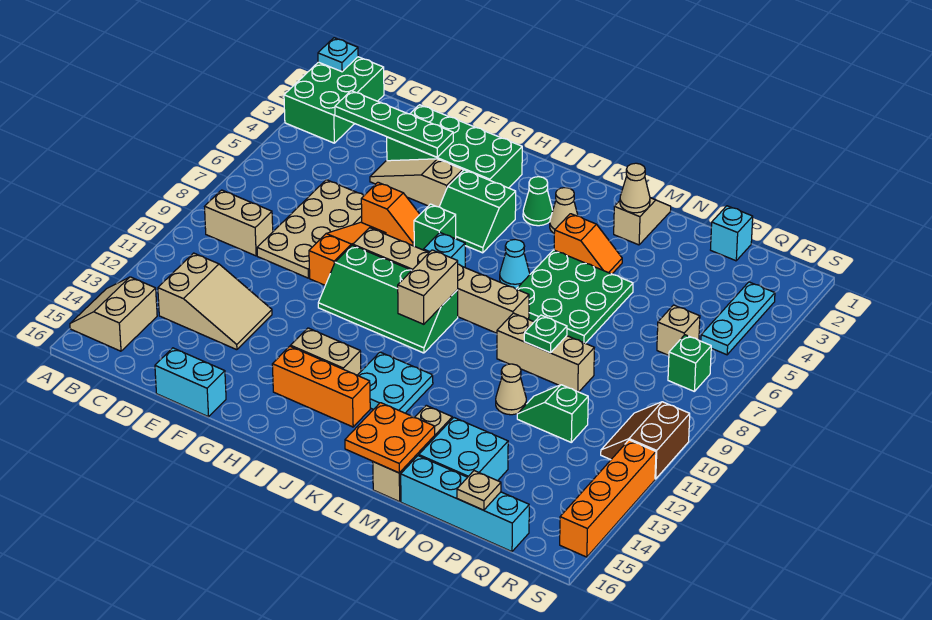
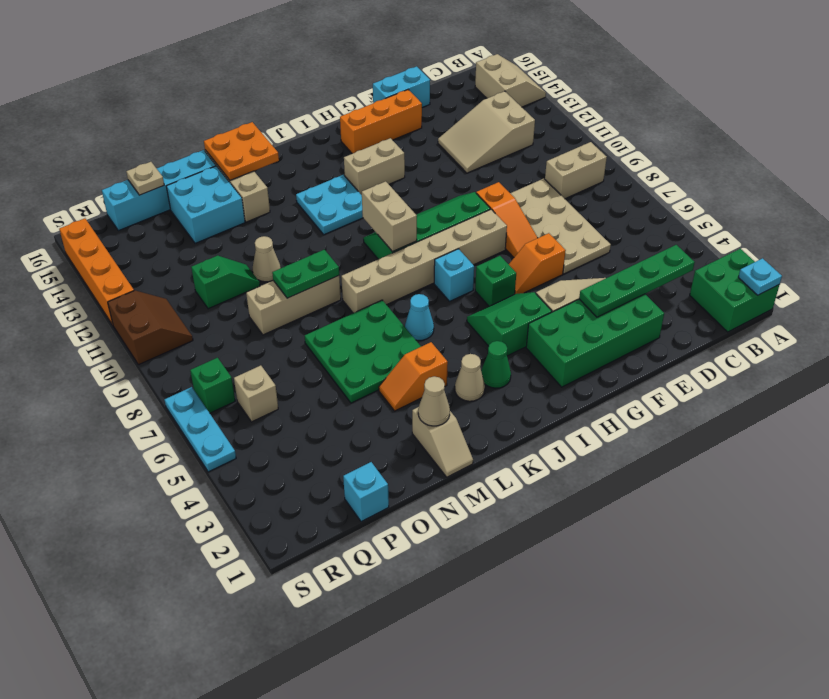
green 2x3 brick [284,57,384,143] -> green 2x2 brick [690,249,779,332]
orange 1x3 brick [272,346,370,427] -> orange 1x3 brick moved to [340,90,422,154]
green 1x1 plate [524,315,567,353] -> green 1x2 plate [272,250,339,298]
cyan 1x3 plate [701,282,775,355] -> cyan 1x3 plate moved to [164,387,236,472]

